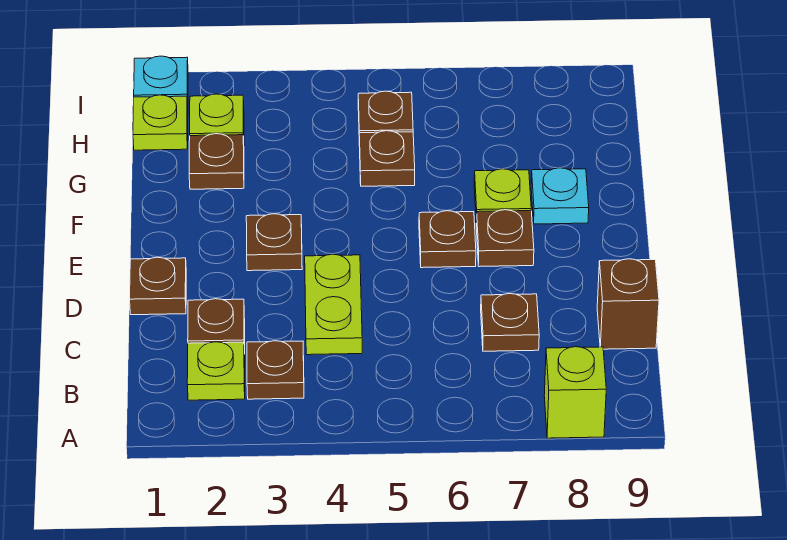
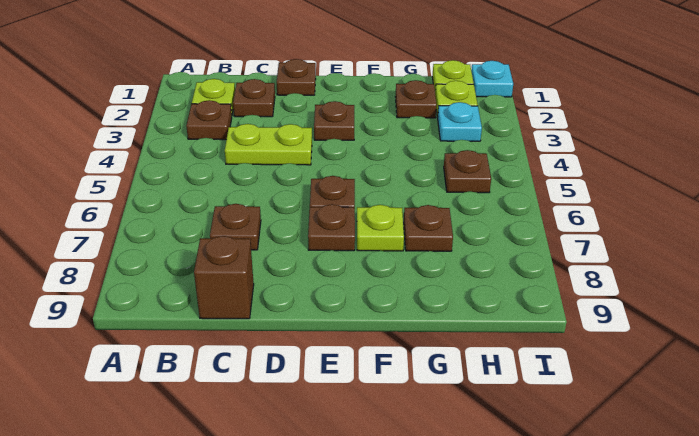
lime 1x1 brick [544,347,606,438] -> none
cyan 1x1 plate [531,168,589,224] -> cyan 1x1 plate moved to [438,102,482,141]
brown 1x1 plate [359,131,415,186] -> brown 1x1 plate moved to [404,205,453,251]

